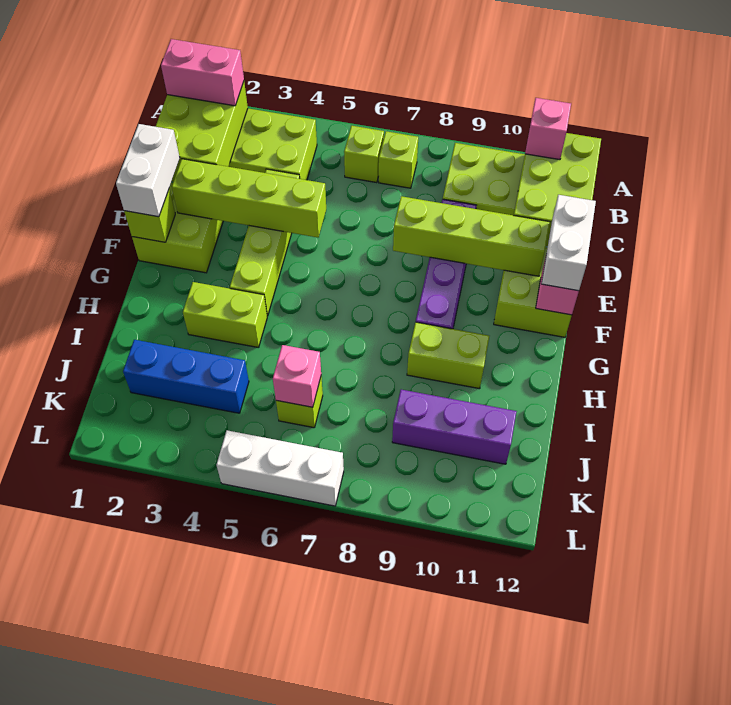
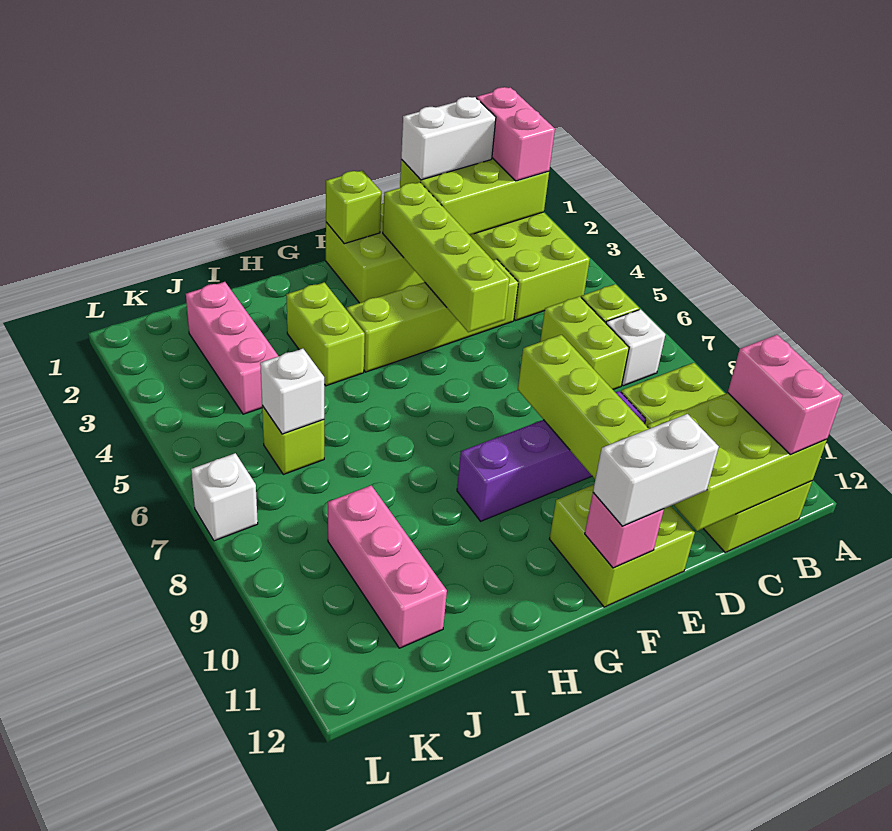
lime 1x1 brick [379,131,418,188] -> white 1x1 brick [606,309,666,386]
pink 1x1 brick [525,98,571,160] -> pink 1x2 brick [728,335,843,455]
white 1x2 brick [116,124,180,217] -> white 1x2 brick moved to [401,97,496,180]
lime 1x2 brick [407,322,489,389] -> lime 1x2 brick moved to [540,296,629,389]
blue 1x3 brick [123,340,249,413] -> pink 1x3 brick [186,282,278,414]
pink 1x1 brick [273,345,321,407] -> white 1x1 brick [260,349,324,434]
purple 1x3 brick [392,390,517,464] -> pink 1x3 brick [328,485,447,648]
white 1x3 brick [216,430,344,506] -> white 1x1 brick [191,453,258,541]

